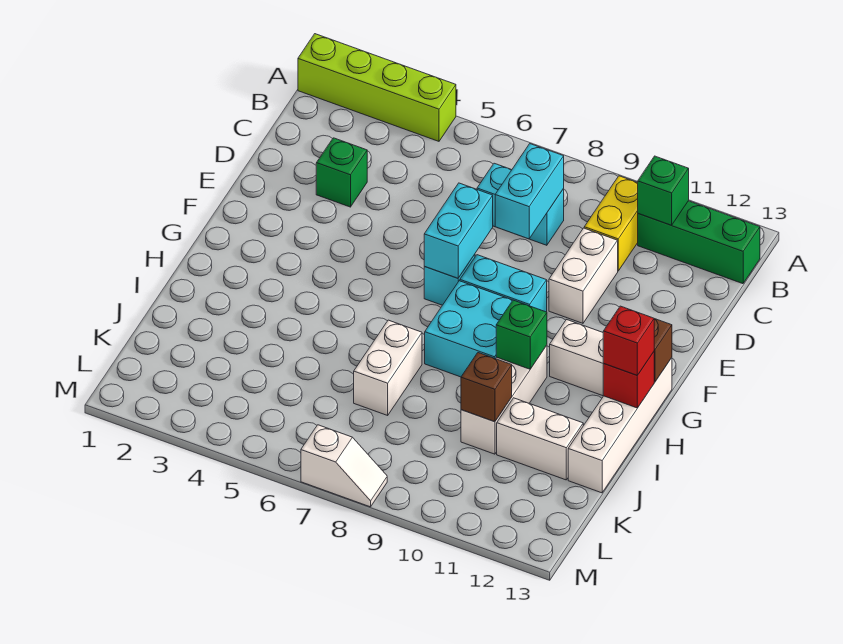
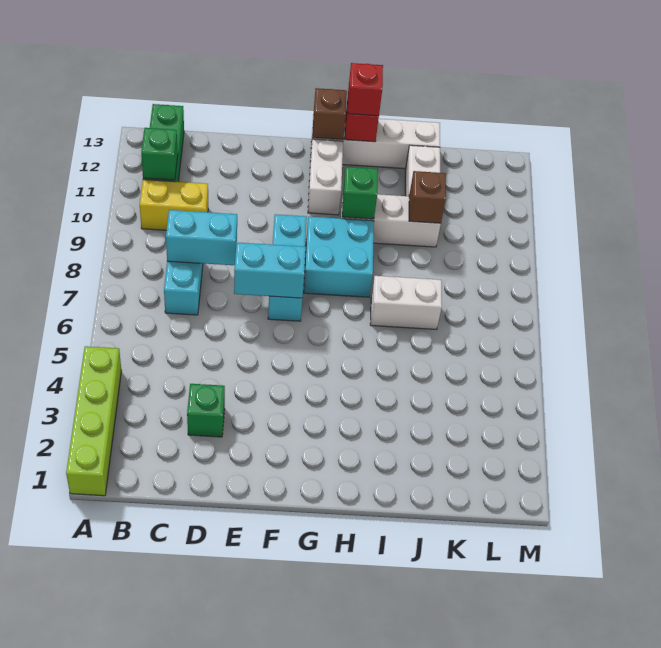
white 1x2 brick [549,228,618,323] -> none
white 1x2 slope [301,425,387,507] -> none

